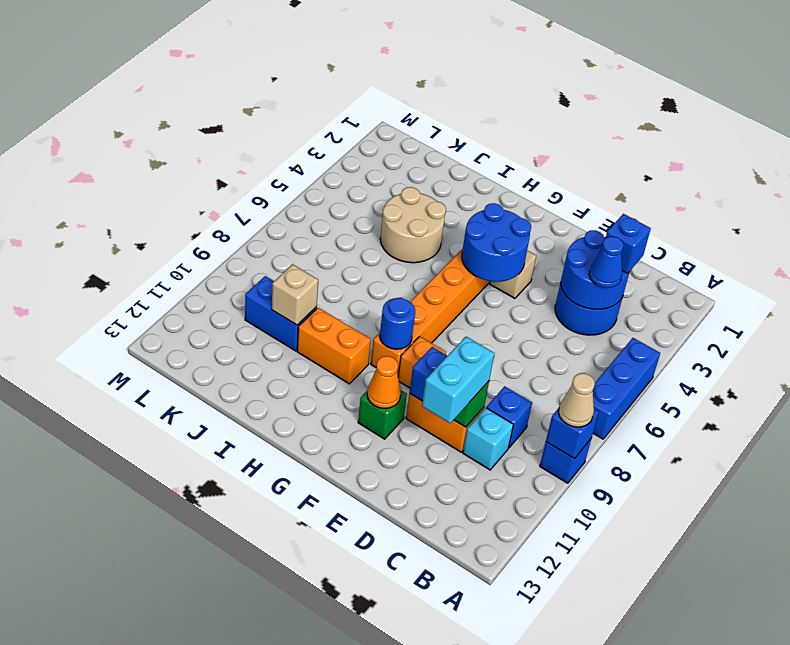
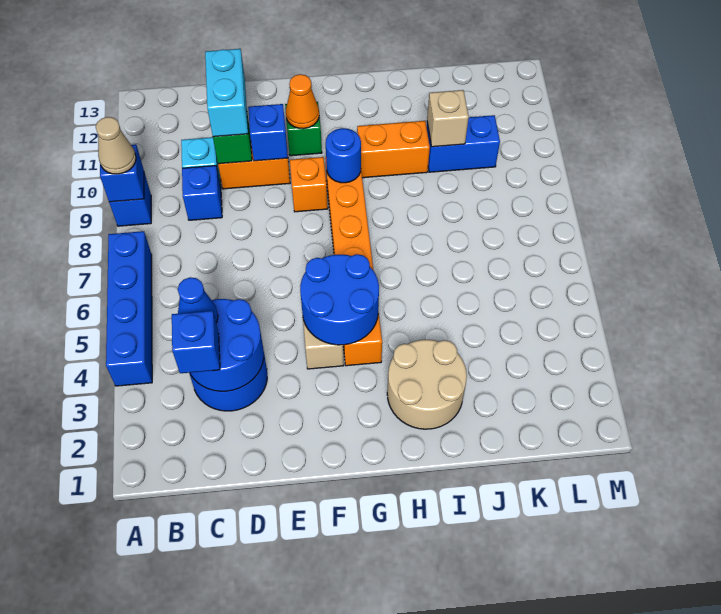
blue 1x3 brick [593,338,660,439] -> blue 1x4 brick [106,231,152,386]
tan 2x2 round brick [380,187,446,263] -> tan 2x2 round brick moved to [387,340,467,429]

